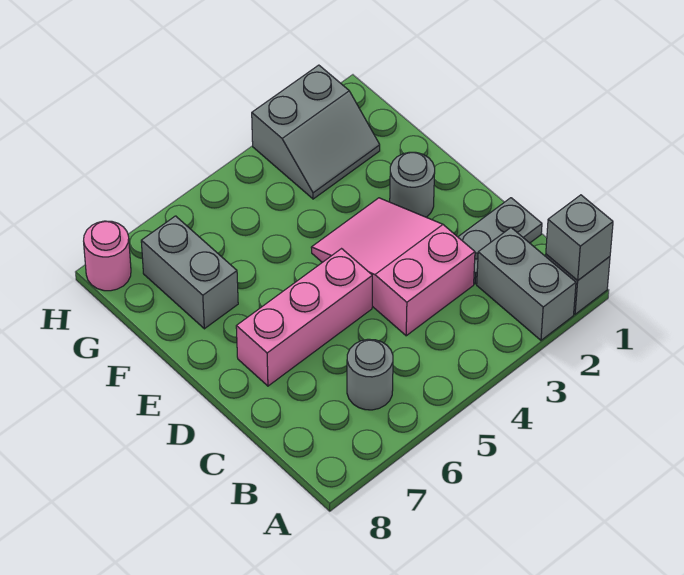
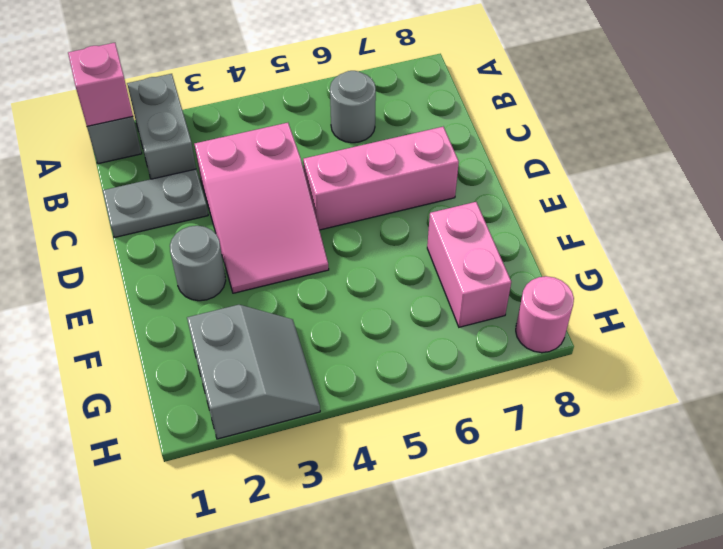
grey 1x1 brick [546,195,613,281] -> pink 1x1 brick [68,43,133,126]
grey 1x2 brick [141,216,238,329] -> pink 1x2 brick [427,202,511,327]
grey 2x2 slope [252,65,380,199] -> grey 2x2 slope turned to [187,305,320,439]

